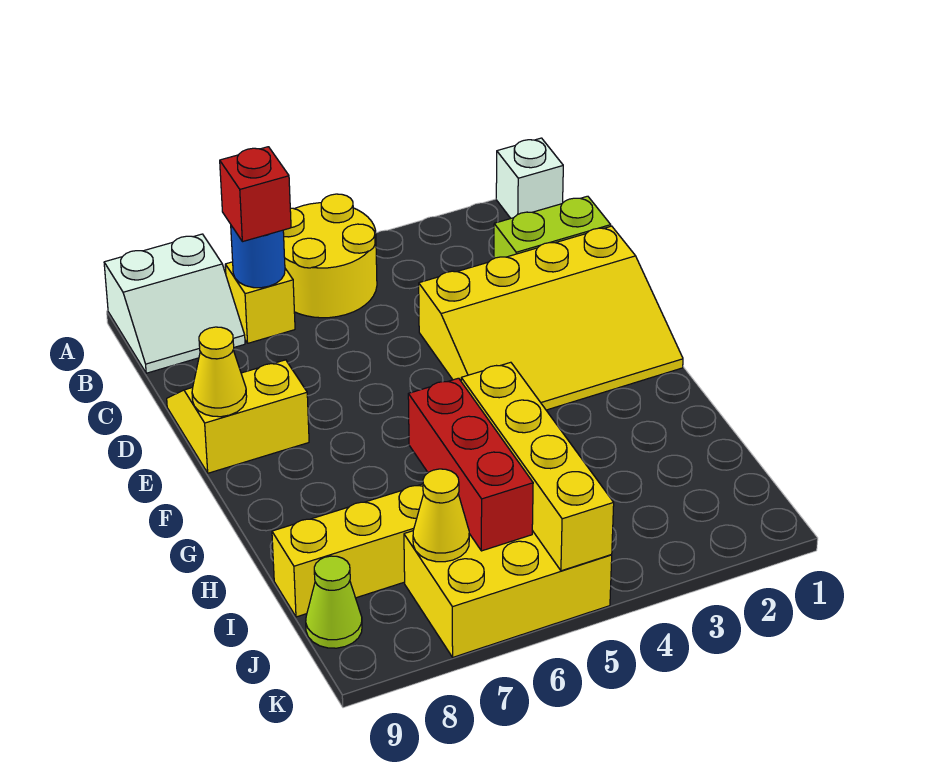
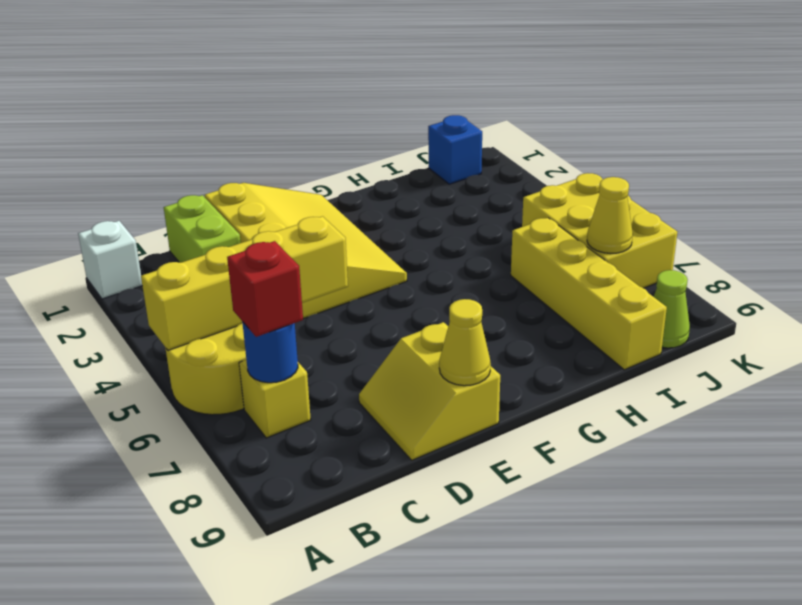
white 2x2 slope [104,234,245,373] -> none
yellow 1x4 brick [461,362,614,571] -> yellow 1x4 brick moved to [141,216,348,350]
red 1x3 brick [408,378,533,551] -> none
none -> blue 1x1 brick [428,115,482,184]

